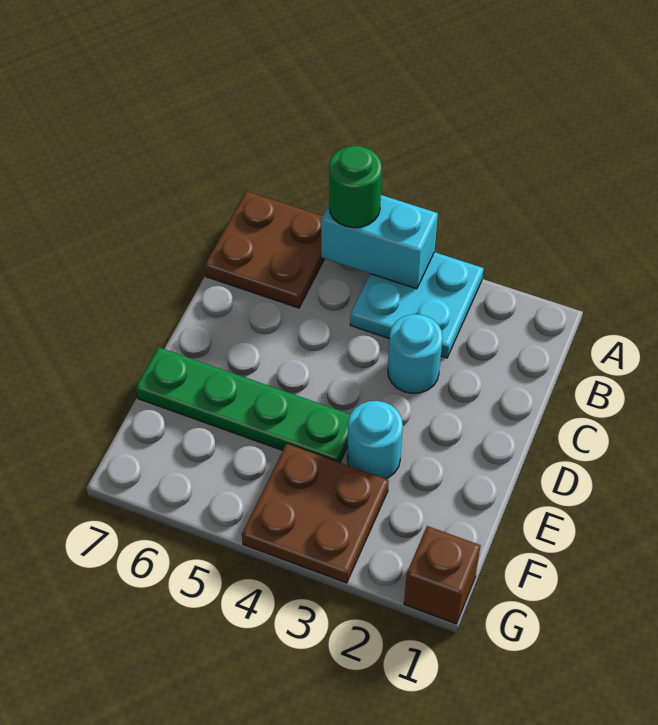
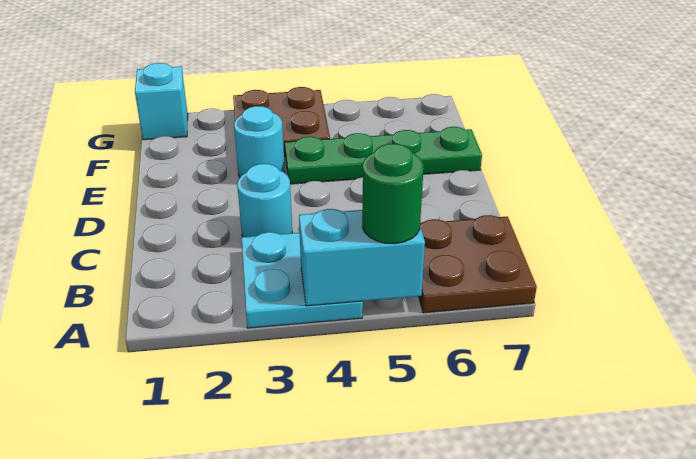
brown 1x1 brick [404,526,481,624] -> cyan 1x1 brick [135,63,188,140]

